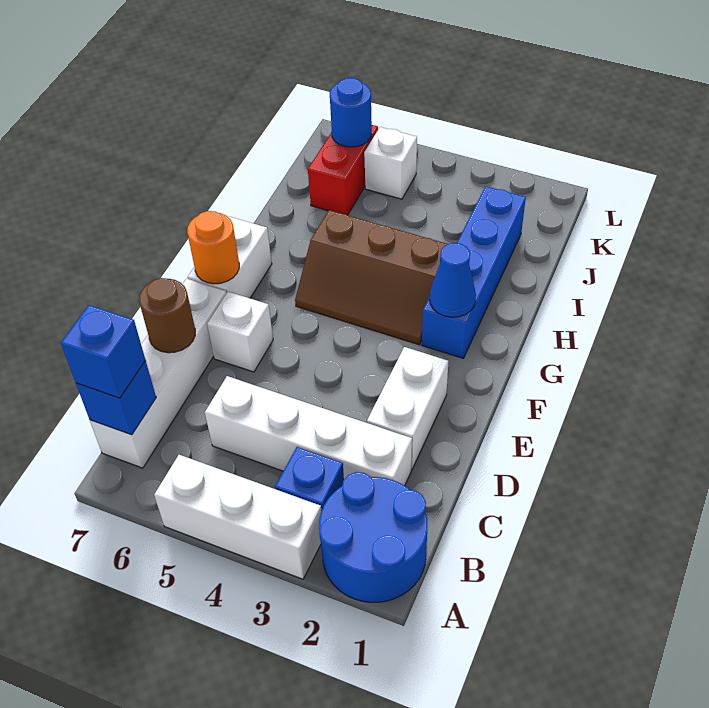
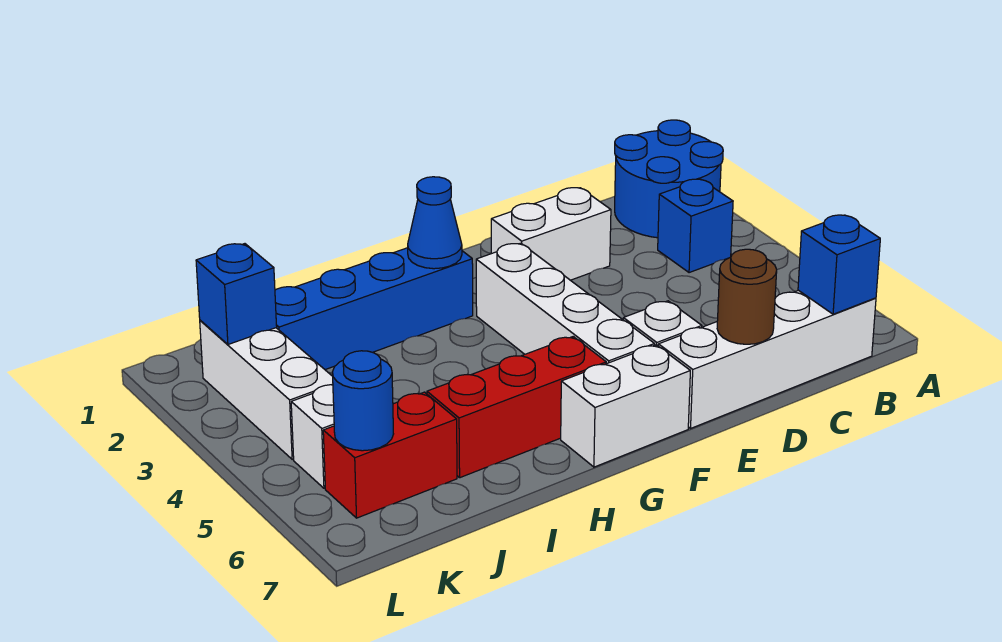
white 1x3 brick [154,455,321,579] -> white 1x3 brick moved to [200,320,333,459]
blue 1x1 brick [61,305,145,398] -> blue 1x1 brick moved to [196,244,277,344]
white 1x4 brick [205,376,412,486] -> white 1x4 brick moved to [476,243,654,364]
orange 1x1 round brick [187,211,239,284] -> none
brown 2x3 slope [295,210,448,345] -> none
none -> red 1x3 brick [427,337,606,478]

